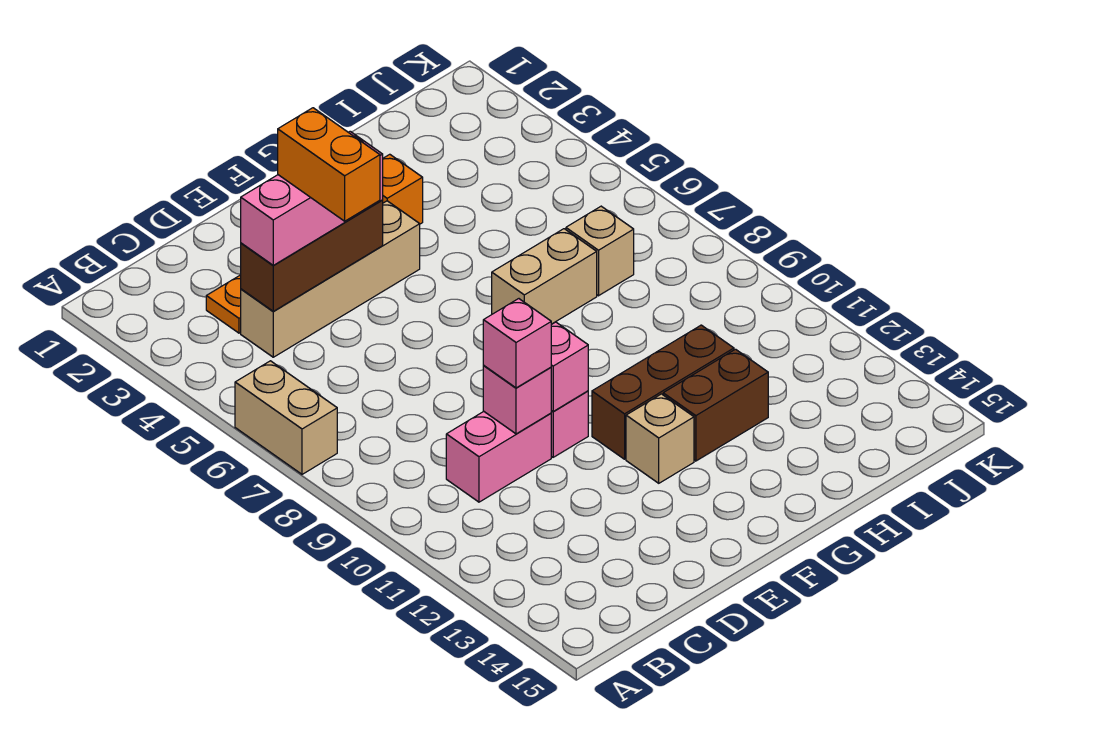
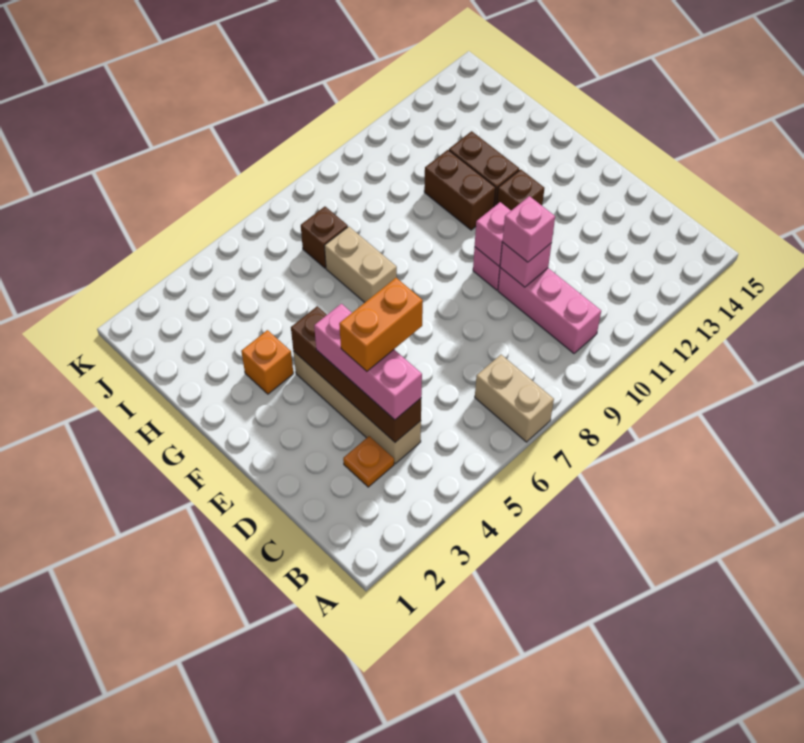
tan 1x2 brick [235,361,337,474] -> tan 1x2 brick turned to [475,355,554,442]
brown 1x3 brick [241,200,383,311] -> brown 1x4 brick [291,306,421,442]
pink 1x2 brick [446,412,551,502] -> pink 1x3 brick [498,268,601,353]
brown 1x3 brick [592,325,734,459] -> brown 1x2 brick [424,150,496,230]
tan 1x1 brick [626,394,694,483] -> brown 1x1 brick [497,169,544,210]
tan 1x1 brick [566,206,634,296] -> brown 1x1 brick [301,207,348,268]

